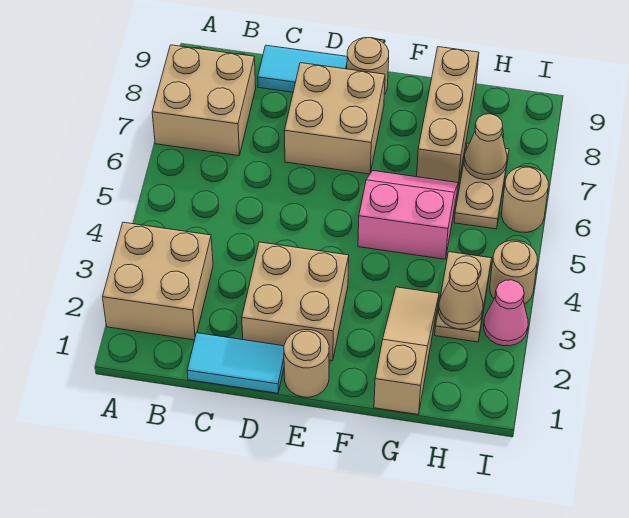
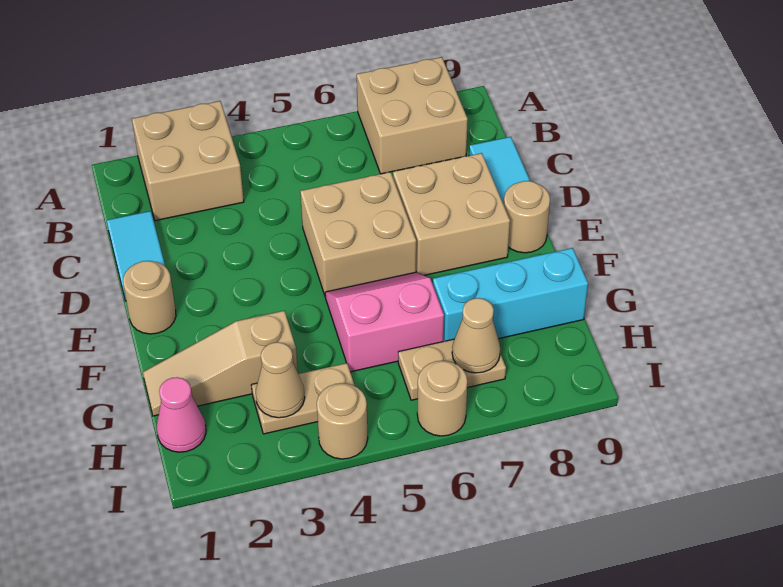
tan 2x2 brick [242,242,349,361] -> tan 2x2 brick moved to [300,172,416,297]
pink 2x2 slope [358,171,458,259] -> pink 2x2 slope turned to [325,272,444,372]
tan 1x3 slope [374,287,439,414] -> tan 1x3 slope turned to [143,311,298,416]
tan 1x3 brick [417,47,479,184] -> cyan 1x3 brick [433,248,588,341]
pink 1x1 cone [484,280,528,346] -> pink 1x1 cone moved to [157,377,206,452]

